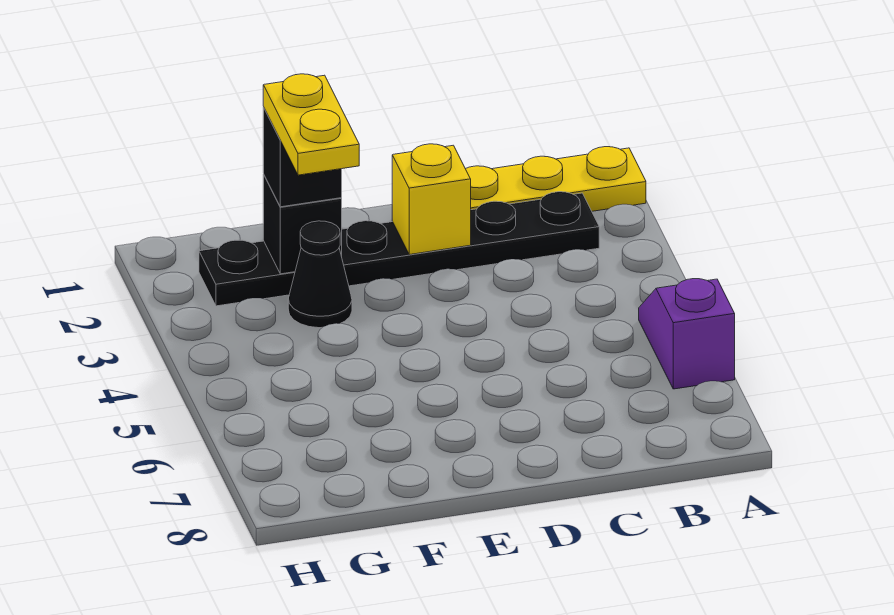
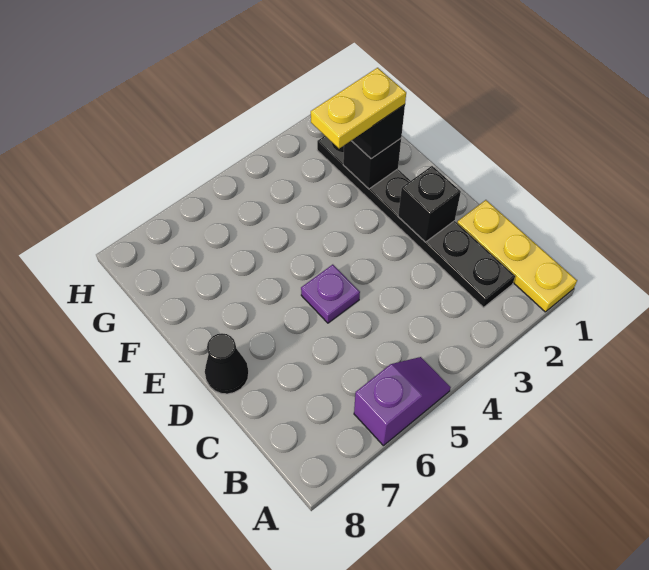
yellow 1x1 brick [392,144,471,255] -> black 1x1 brick [398,166,461,242]
none -> purple 1x1 plate [301,265,360,323]
black 1x1 cone [288,221,352,328] -> black 1x1 cone moved to [205,333,249,394]

